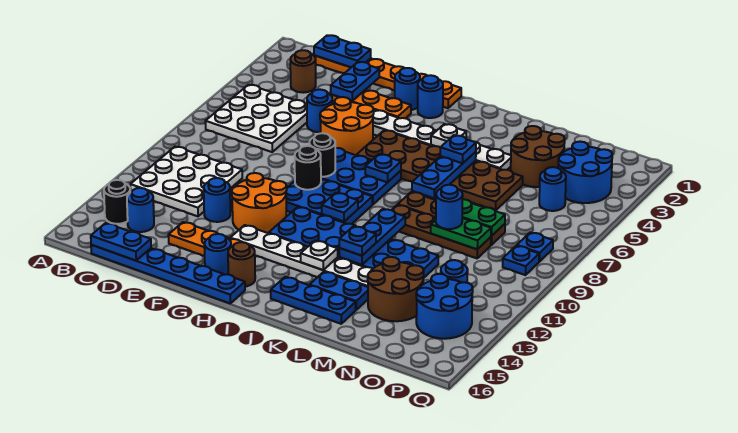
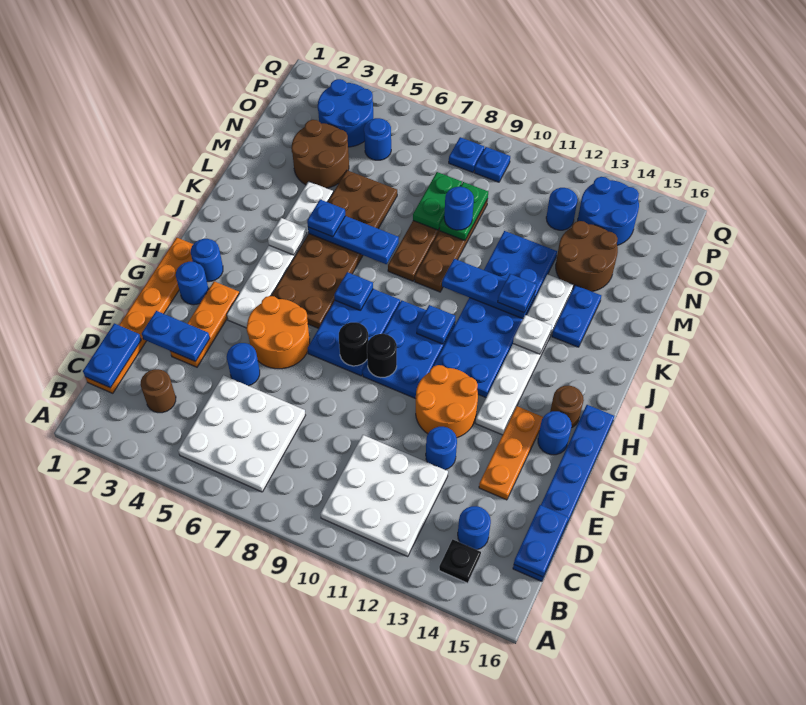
black 1x1 round brick [104,180,130,224] -> black 1x1 plate [439,539,481,583]
blue 1x3 plate [271,277,356,324] -> none

